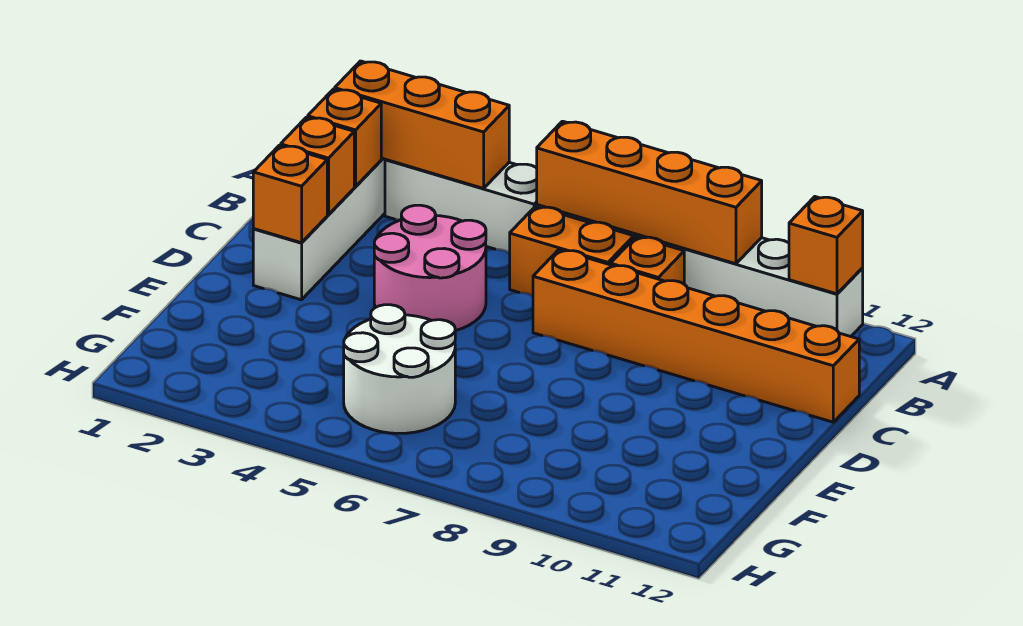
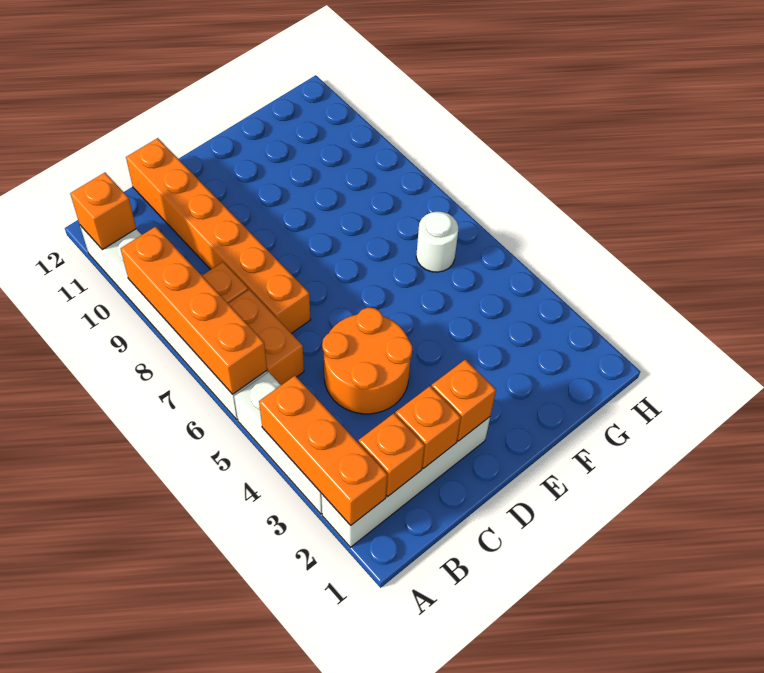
pink 2x2 round brick [374,205,486,331] -> orange 2x2 round brick [322,308,412,414]
white 2x2 round brick [344,305,455,433] -> white 1x1 round brick [416,212,458,272]

